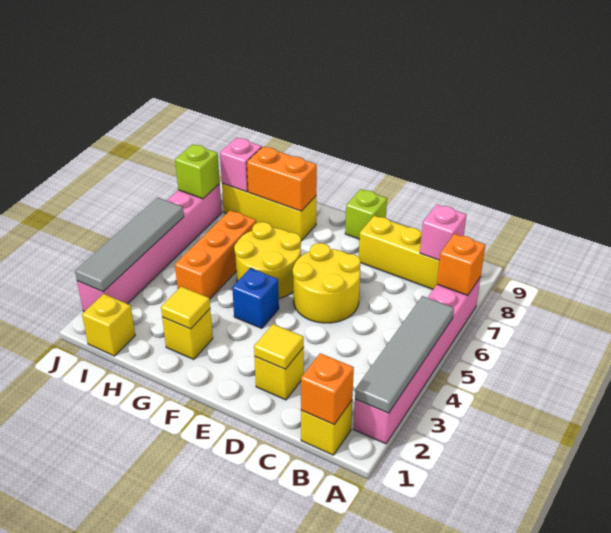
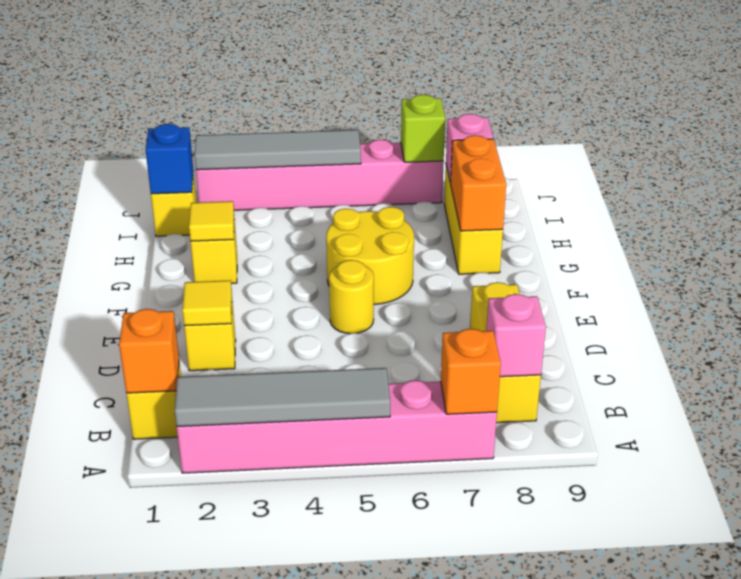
yellow 2x2 round brick [293,243,361,323] -> yellow 1x1 round brick [329,260,374,334]
lime 1x1 brick [345,189,387,239] -> none
blue 1x1 brick [232,268,279,328] -> blue 1x1 brick moved to [146,124,194,194]
orange 1x3 brick [175,210,256,299] -> none

